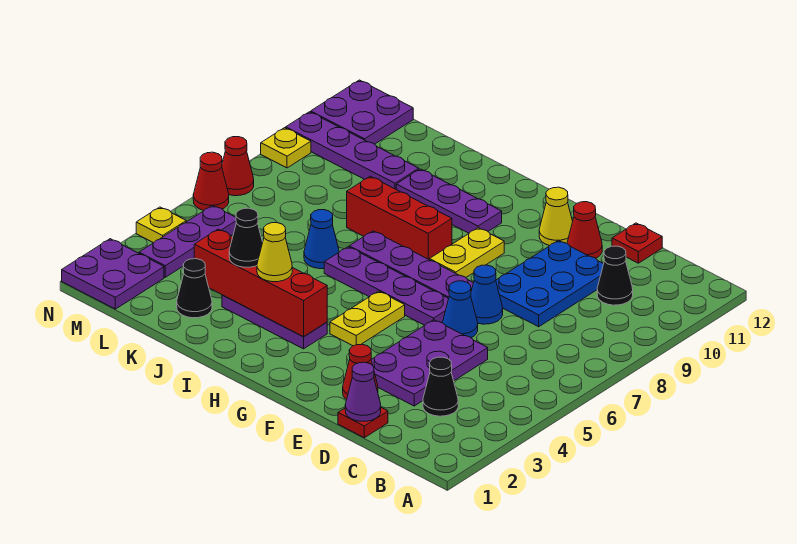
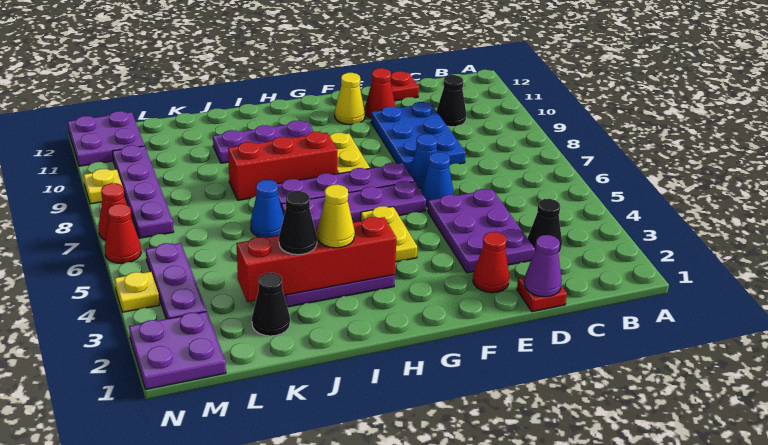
purple 1x4 plate [286,112,419,189] -> purple 1x4 plate turned to [112,145,174,238]

